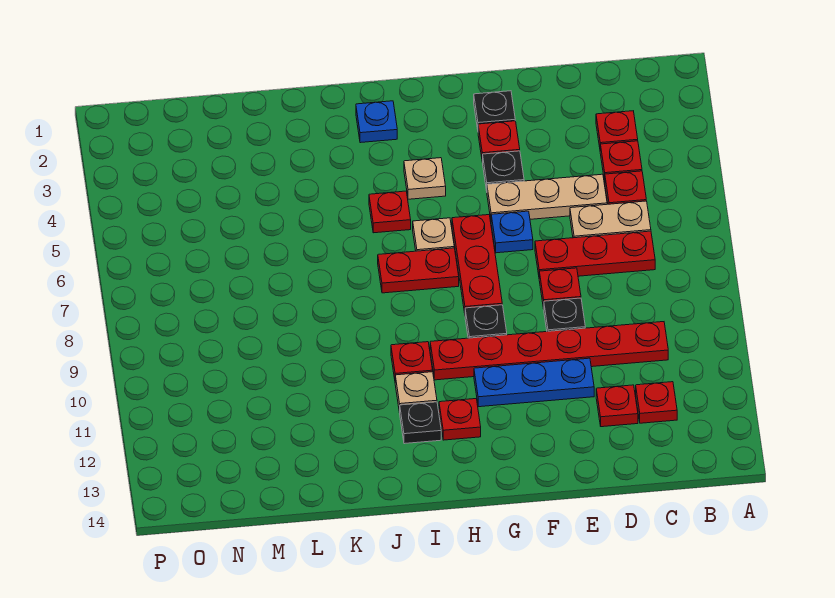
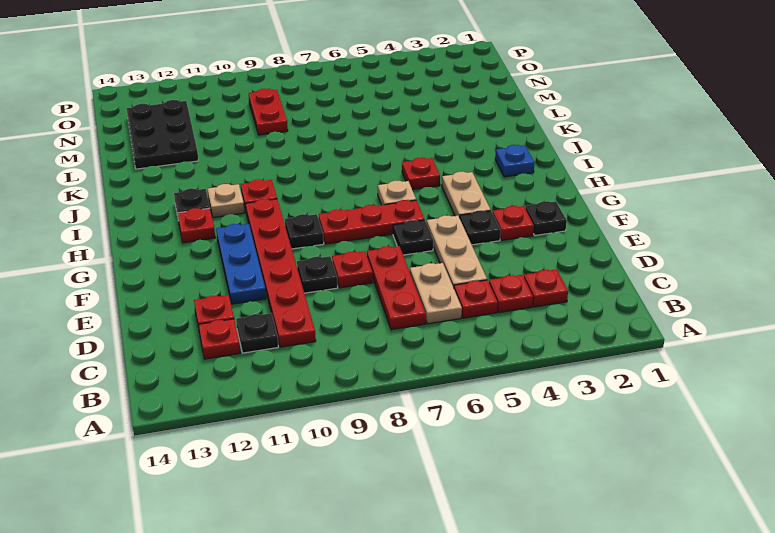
none -> black 1x1 plate [236,313,278,353]
blue 1x1 plate [491,211,533,253] -> black 1x1 plate [393,220,433,255]
tan 1x1 plate [404,158,446,199] -> tan 1x2 plate [442,172,491,218]
red 1x2 plate [378,248,459,293] -> red 1x2 plate moved to [249,89,288,135]
none -> black 2x3 plate [126,100,199,169]

